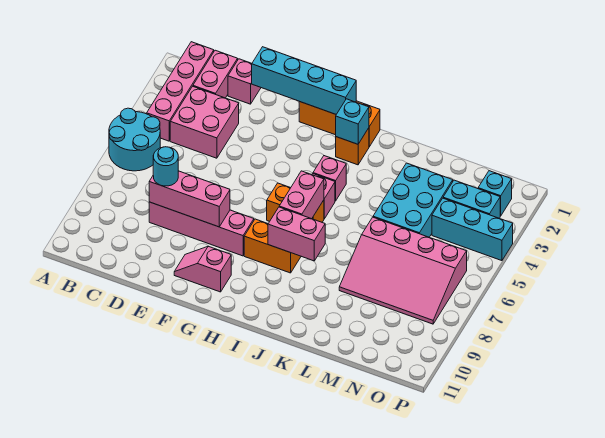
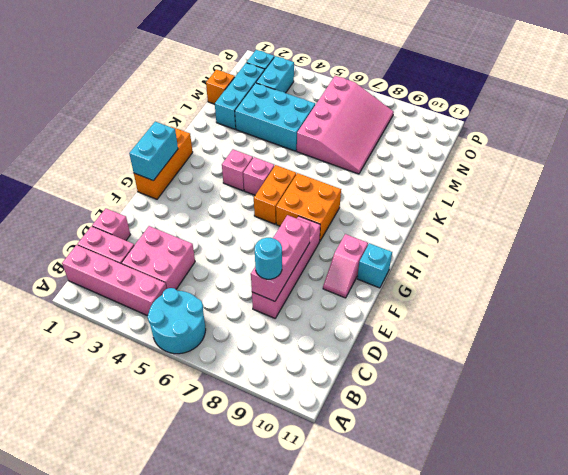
cyan 1x4 brick [252,47,356,114] -> cyan 1x2 brick [129,122,178,181]
orange 1x2 brick [244,219,301,273] -> orange 2x2 brick [276,173,341,241]
orange 1x1 brick [336,128,369,165] -> orange 1x1 brick moved to [206,70,235,104]
cyan 1x1 brick [336,99,369,144] -> cyan 1x1 brick moved to [357,243,392,288]
pink 1x2 brick [279,171,324,219] -> none
pink 1x2 brick [268,207,325,261] -> none
cyan 1x3 brick [432,198,513,261] -> cyan 1x3 brick moved to [215,63,265,129]

